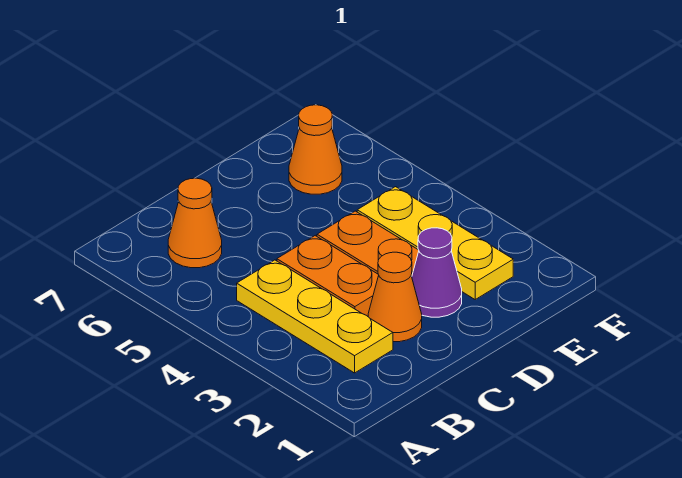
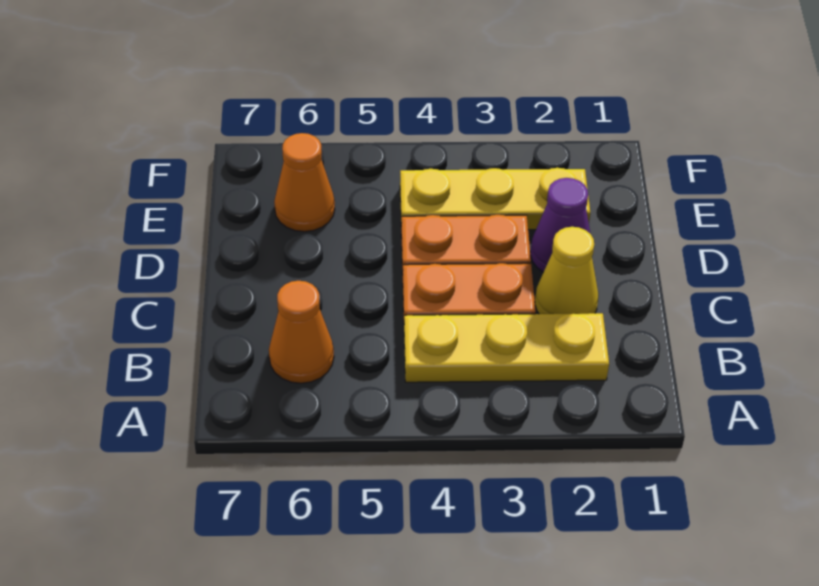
orange 1x1 cone [368,252,422,342] -> yellow 1x1 cone [535,227,598,314]

